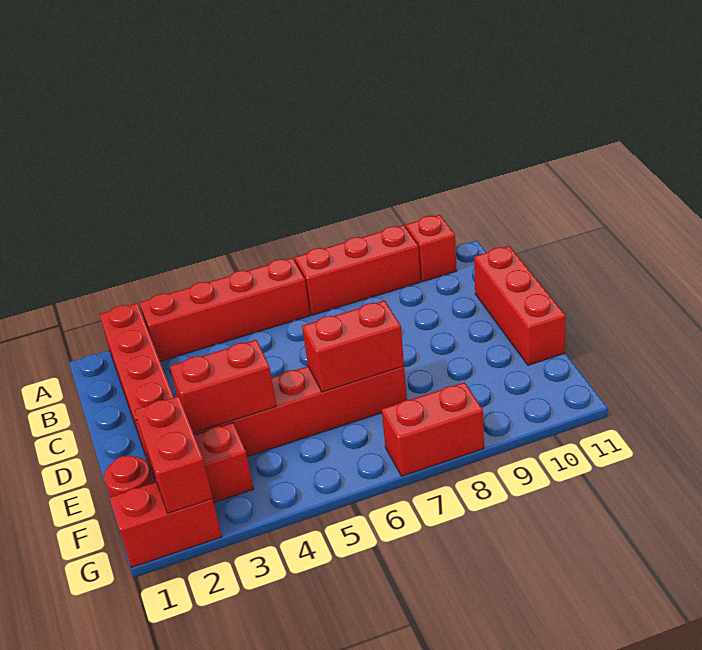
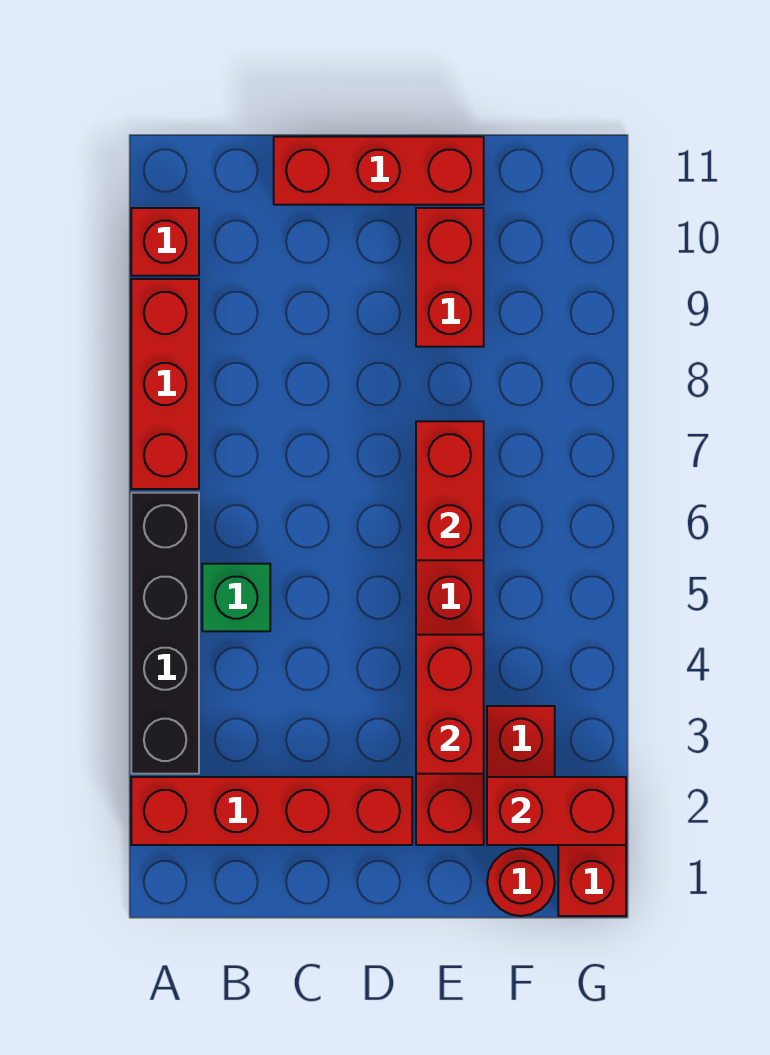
red 1x4 brick [140,258,310,361] -> black 1x4 brick [131,493,199,774]
none -> green 1x1 brick [202,564,270,631]
red 1x2 brick [382,382,484,476] -> red 1x2 brick moved to [416,208,484,347]

